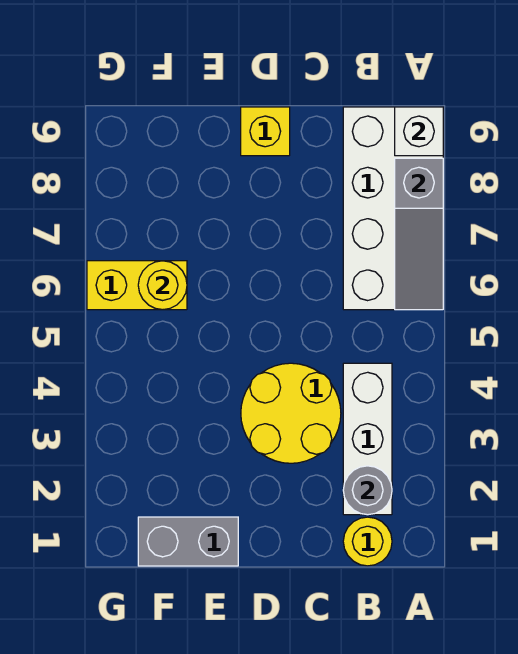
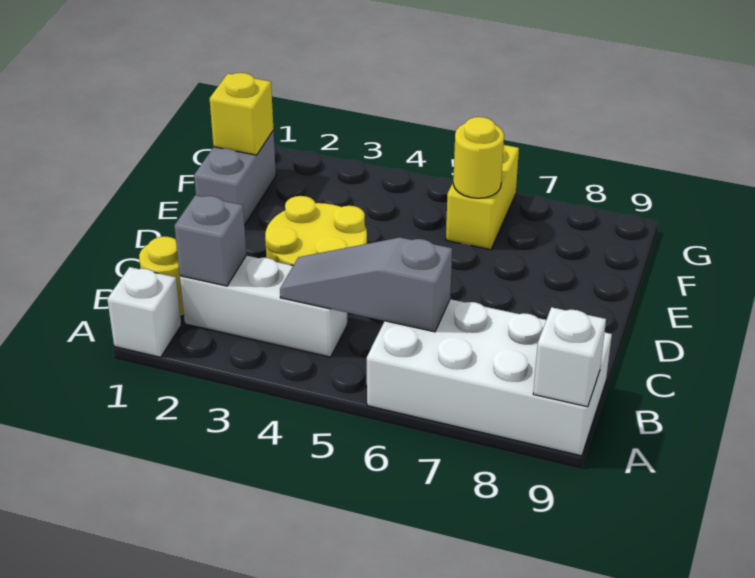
none -> white 1x1 brick [107,267,181,357]
grey 1x3 slope [395,158,443,310] -> grey 1x3 slope moved to [280,237,452,332]
grey 1x1 round brick [343,466,392,515] -> grey 1x1 brick [175,195,246,286]
yellow 1x1 brick [241,107,290,156] -> yellow 1x1 brick moved to [210,73,274,155]

